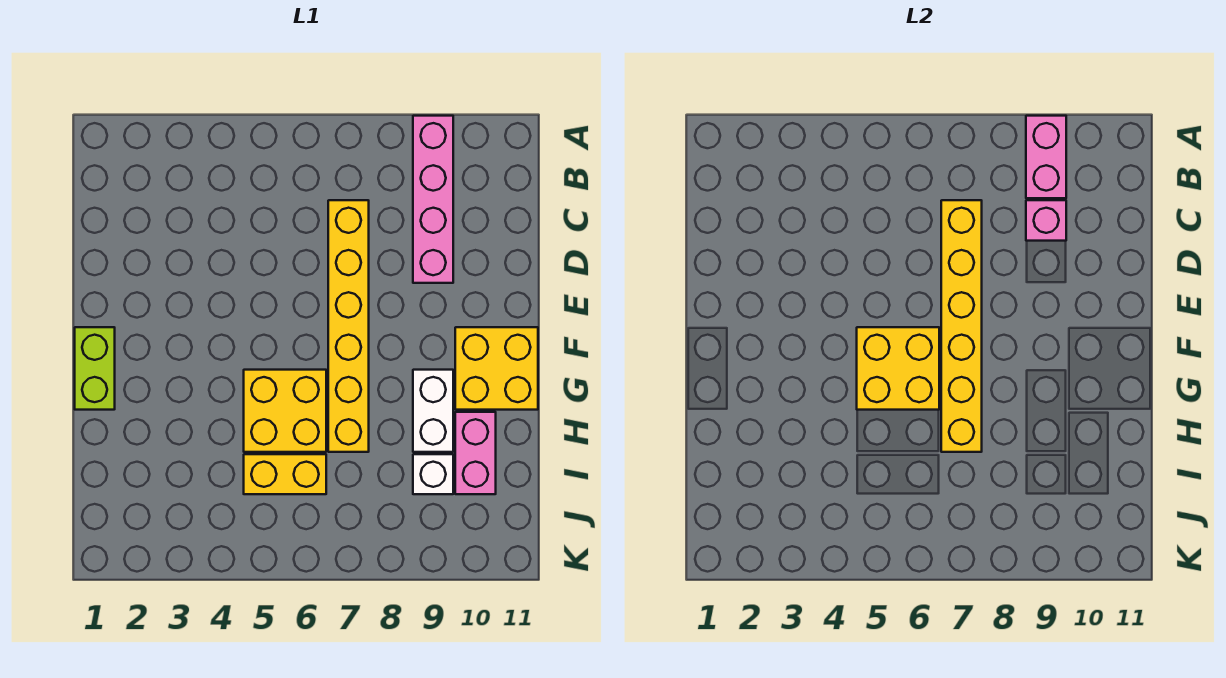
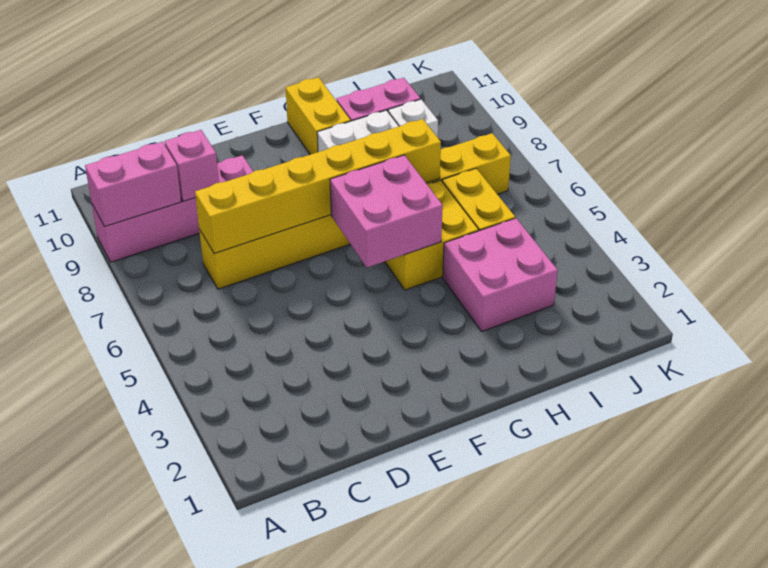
yellow 1x6 brick [328,200,369,452] -> yellow 1x8 brick [199,133,511,289]
lime 1x2 brick [75,327,115,410] -> none
yellow 2x2 brick [857,327,939,410] -> pink 2x2 brick [330,155,443,267]
yellow 2x2 brick [455,327,538,410] -> yellow 1x2 brick [286,77,351,155]
none -> pink 2x2 brick [443,218,558,331]

